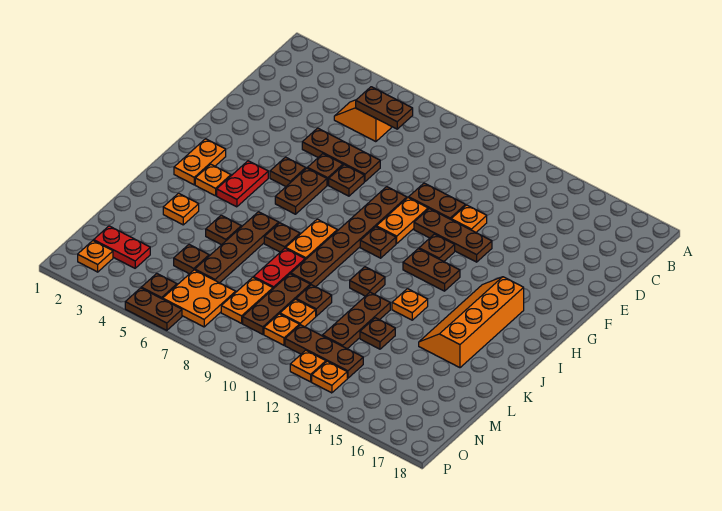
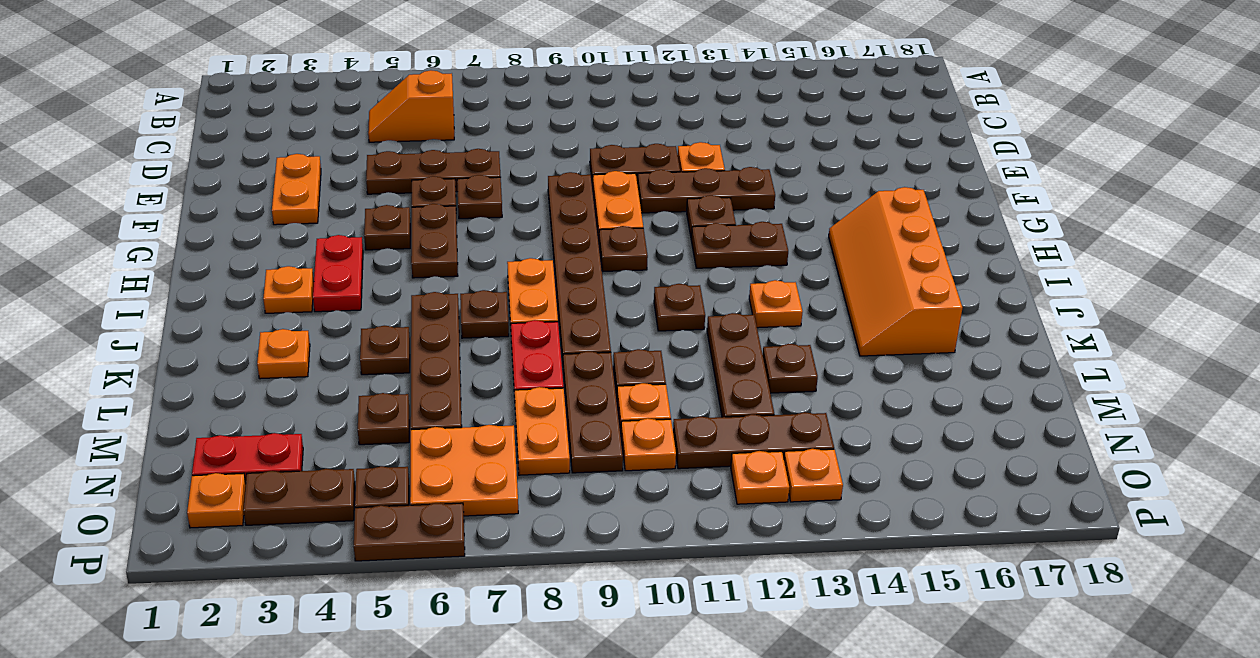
brown 1x2 plate [356,87,413,129] -> brown 1x2 plate moved to [243,469,355,525]
orange 1x2 plate [174,139,226,185] -> orange 1x2 plate moved to [272,154,321,225]

